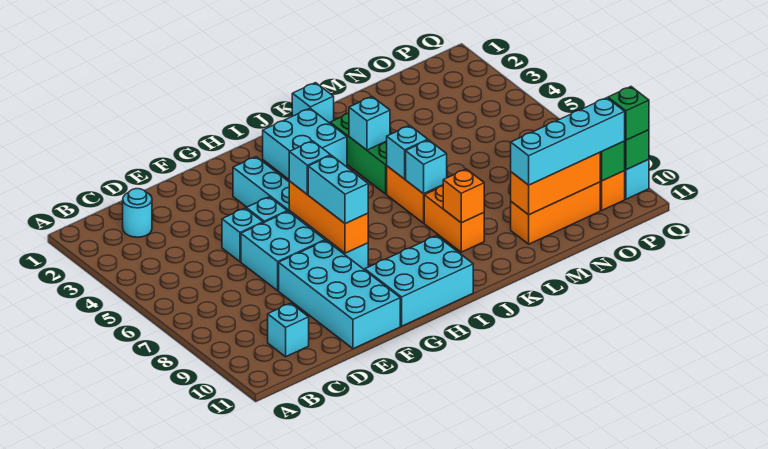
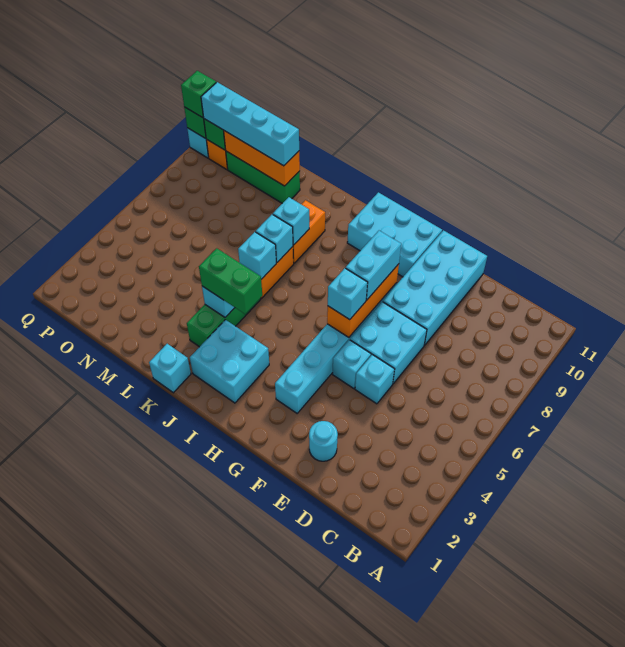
cyan 1x1 round brick [123,189,152,237] -> cyan 1x1 round brick moved to [309,421,338,461]
cyan 1x1 brick [268,303,309,357] -> cyan 1x1 brick moved to [273,197,309,245]
none -> green 1x2 brick [199,248,262,314]
orange 1x1 brick [443,169,484,223] -> none
orange 1x3 brick [511,182,600,244] -> green 1x3 brick [226,151,300,203]

